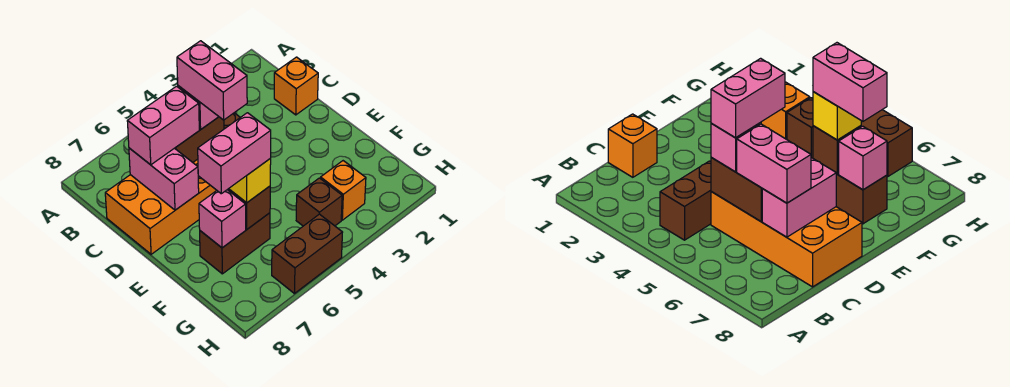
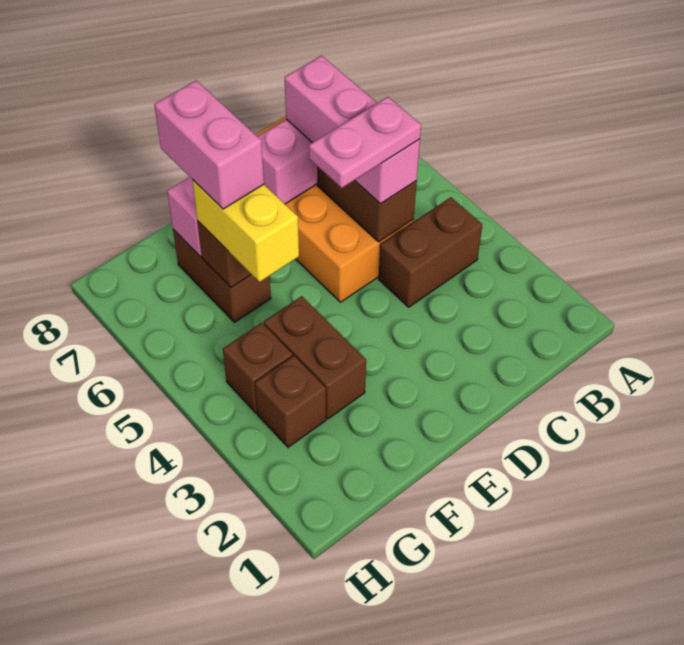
orange 1x1 brick [274,57,318,115] -> none
pink 1x2 brick [177,41,247,120] -> pink 1x2 plate [309,97,421,188]
yellow 1x1 brick [229,159,271,203] -> yellow 1x2 brick [192,180,299,282]
orange 1x1 brick [321,161,366,220] -> brown 1x1 brick [255,356,326,447]
brown 1x2 brick [272,214,343,293] -> brown 1x2 brick moved to [264,296,366,419]

